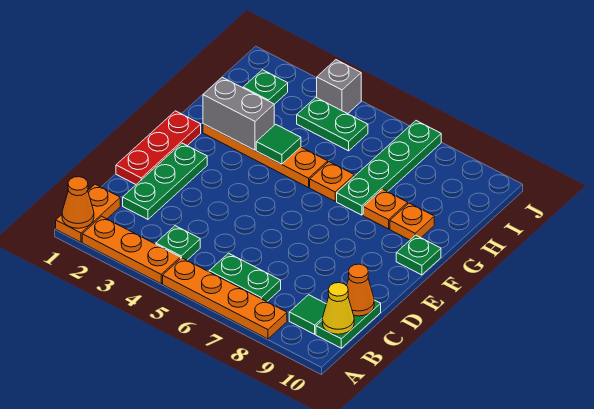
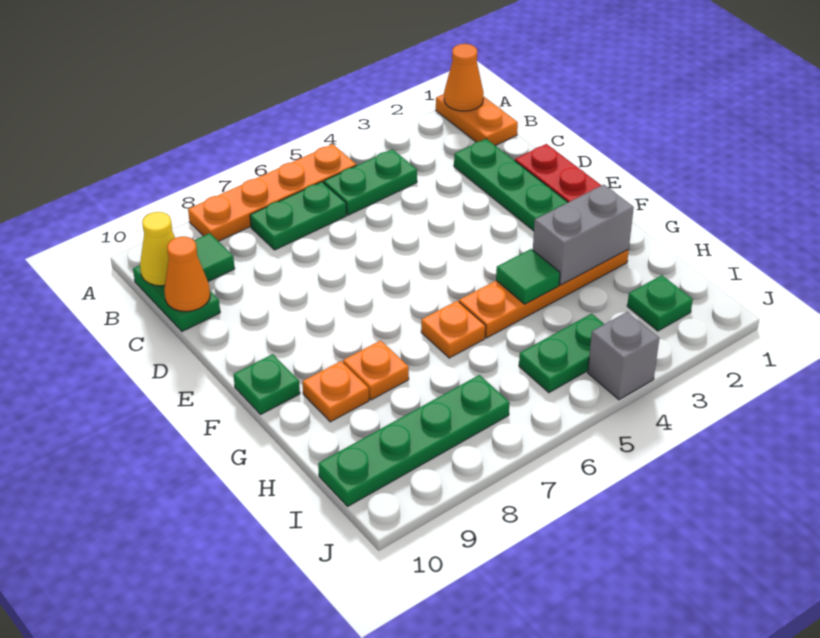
orange 1x3 plate [82,216,180,284] -> none
green 1x1 plate [156,226,200,260] -> green 1x2 plate [324,149,417,215]
green 1x4 plate [337,121,441,215] -> green 1x4 plate turned to [318,375,510,506]

